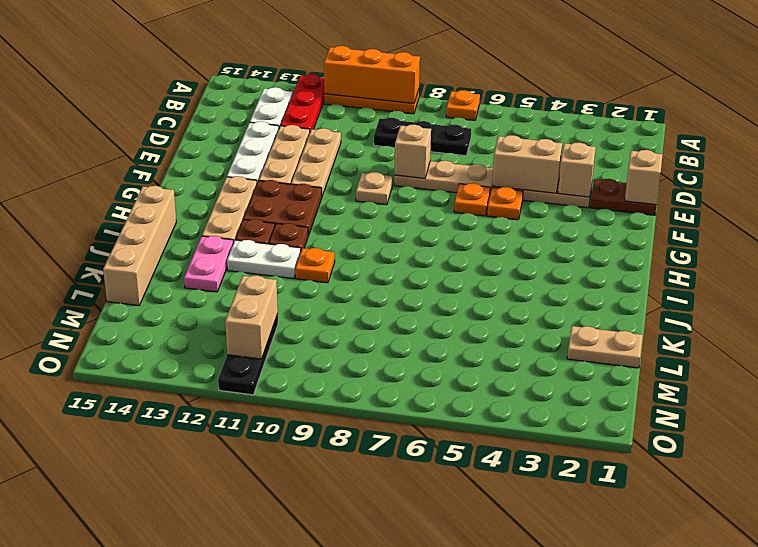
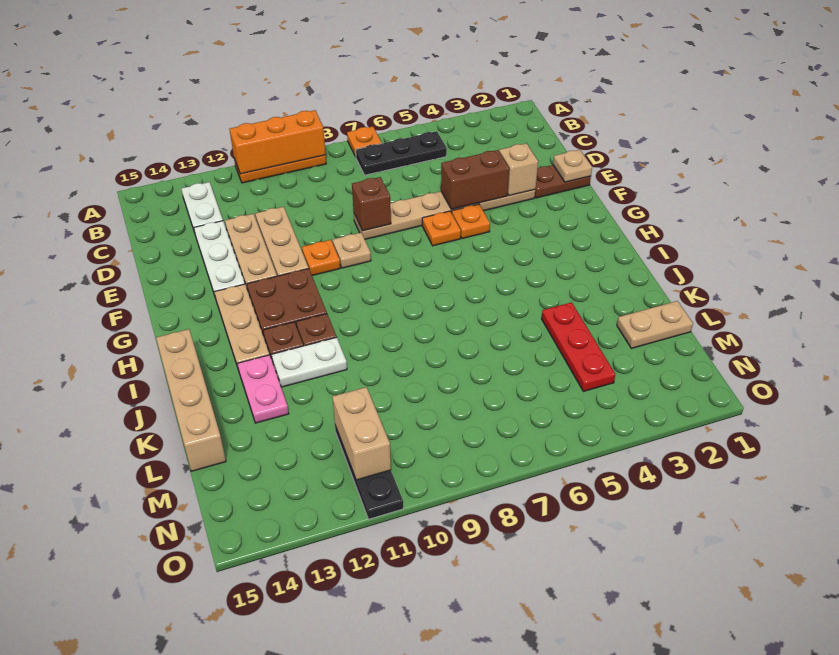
red 1x3 plate [281,74,324,131] -> red 1x3 plate moved to [542,302,615,391]
black 1x3 plate [374,118,471,156] -> black 1x3 plate moved to [356,131,447,175]
tan 1x1 brick [625,150,663,205] -> tan 1x1 plate [553,150,592,182]
tan 1x2 brick [492,135,562,193] -> brown 1x2 brick [441,150,509,209]
tan 1x1 brick [394,125,431,179] -> brown 1x1 brick [352,177,391,231]
orange 1x1 plate [295,248,335,283] -> orange 1x1 plate moved to [302,240,340,276]

